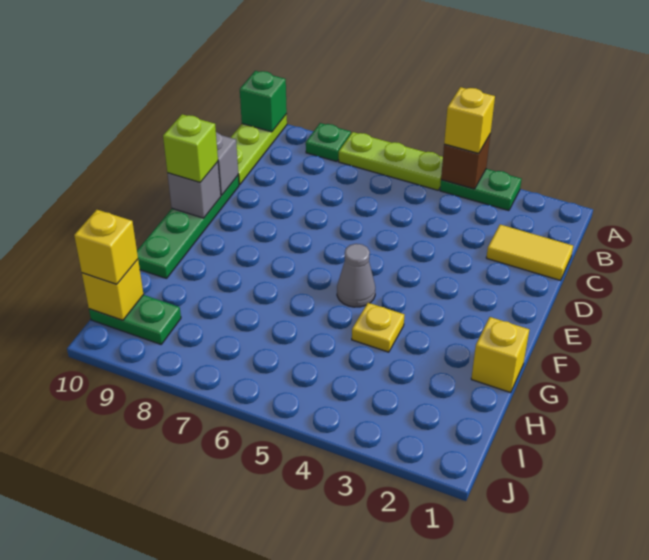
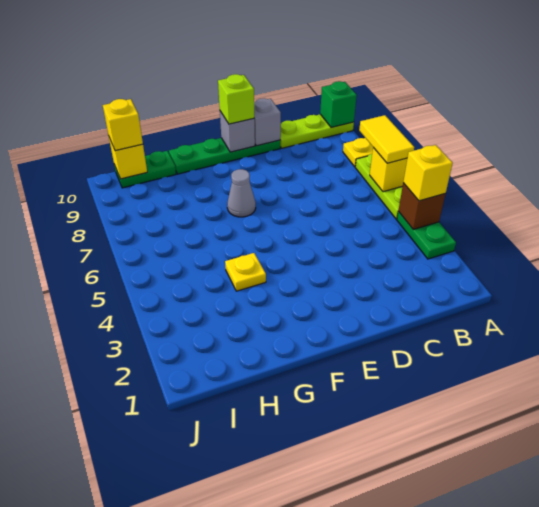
green 1x1 plate [306,123,351,162] -> yellow 1x1 plate [343,138,373,167]
yellow 1x2 tile [486,225,573,280] -> yellow 1x2 tile moved to [359,115,414,163]
grey 1x1 cone [337,244,375,307] -> grey 1x1 cone moved to [227,169,256,217]
yellow 1x1 brick [471,317,529,393] -> yellow 1x1 brick moved to [370,148,407,192]
green 1x2 plate [89,295,181,344] -> green 1x2 plate turned to [114,151,176,188]

